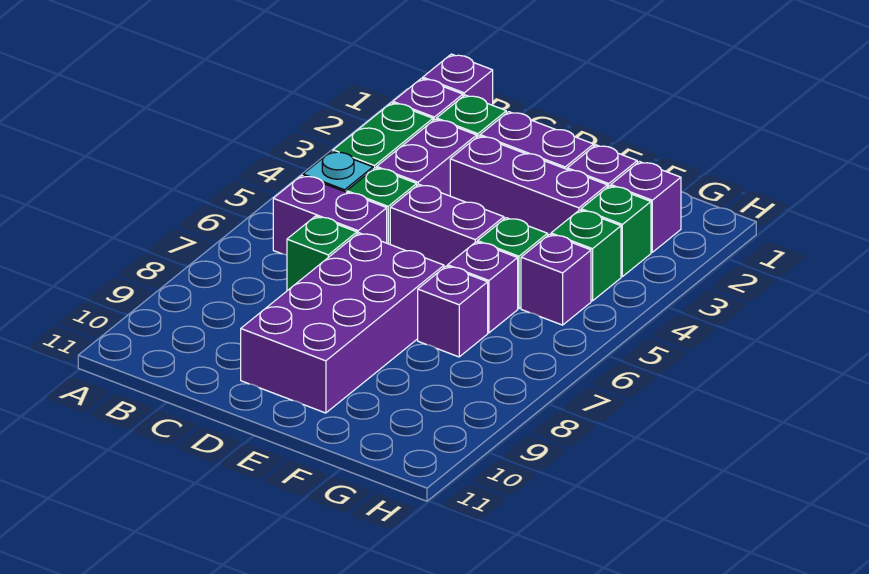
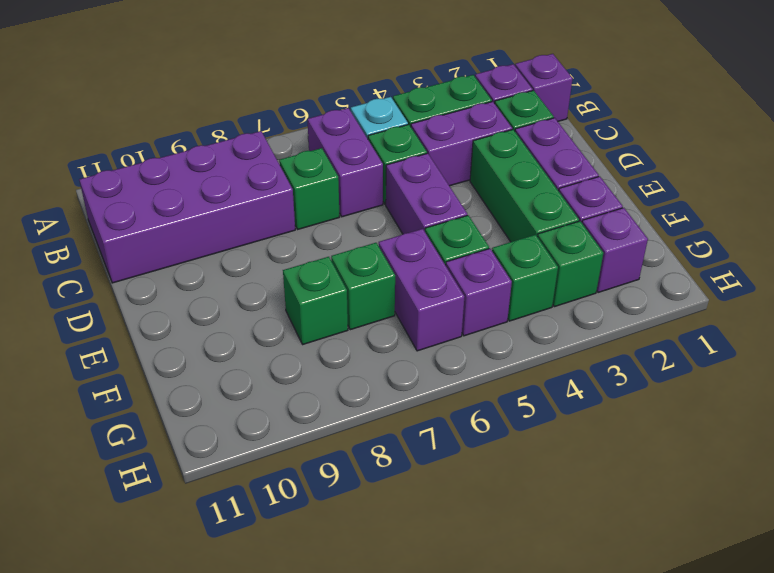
purple 1x3 brick [450,136,607,235] -> green 1x3 brick [470,130,579,242]
purple 2x4 brick [241,233,444,413] -> purple 2x4 brick moved to [79,131,295,283]
purple 1x1 brick [448,242,518,333] -> purple 1x2 brick [379,229,464,351]
purple 1x1 brick [418,266,488,357] -> green 1x1 brick [331,243,395,330]
none -> green 1x1 brick [283,257,348,344]

